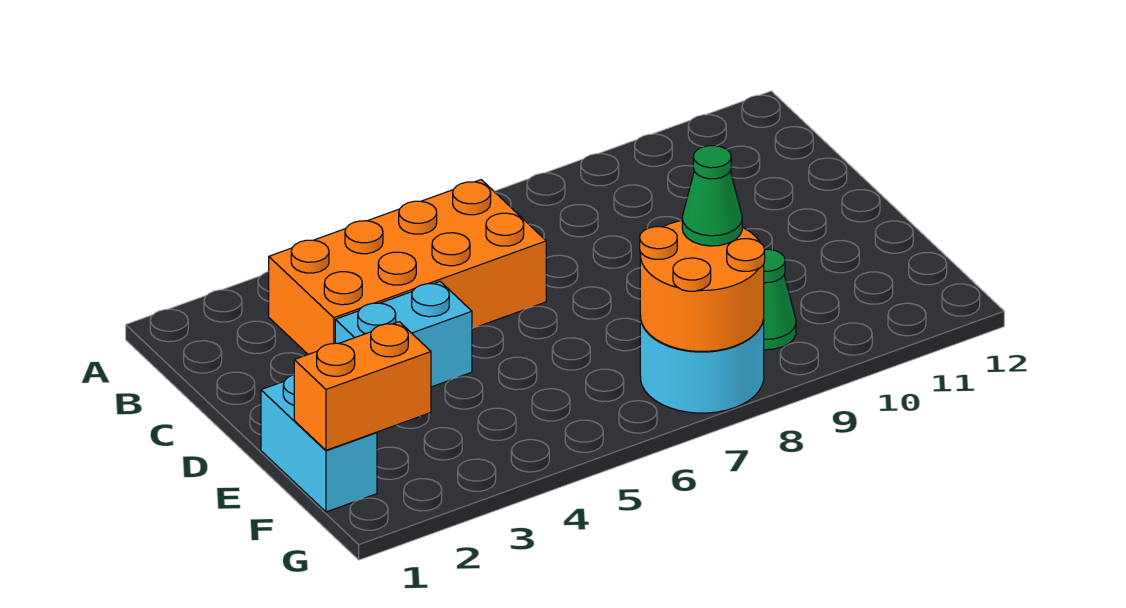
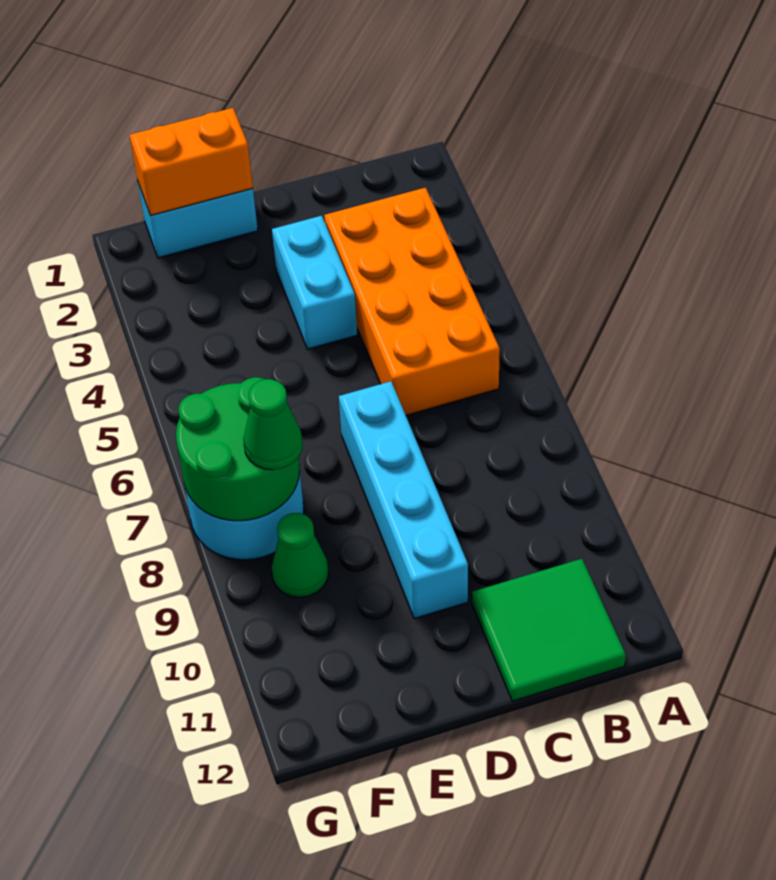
none -> green 2x2 tile [472,559,626,701]
none -> cyan 1x4 brick [339,381,468,619]
orange 1x2 brick [294,322,431,450] -> orange 1x2 brick turned to [130,108,253,216]
orange 2x2 round brick [640,221,765,351] -> green 2x2 round brick [176,377,300,521]

